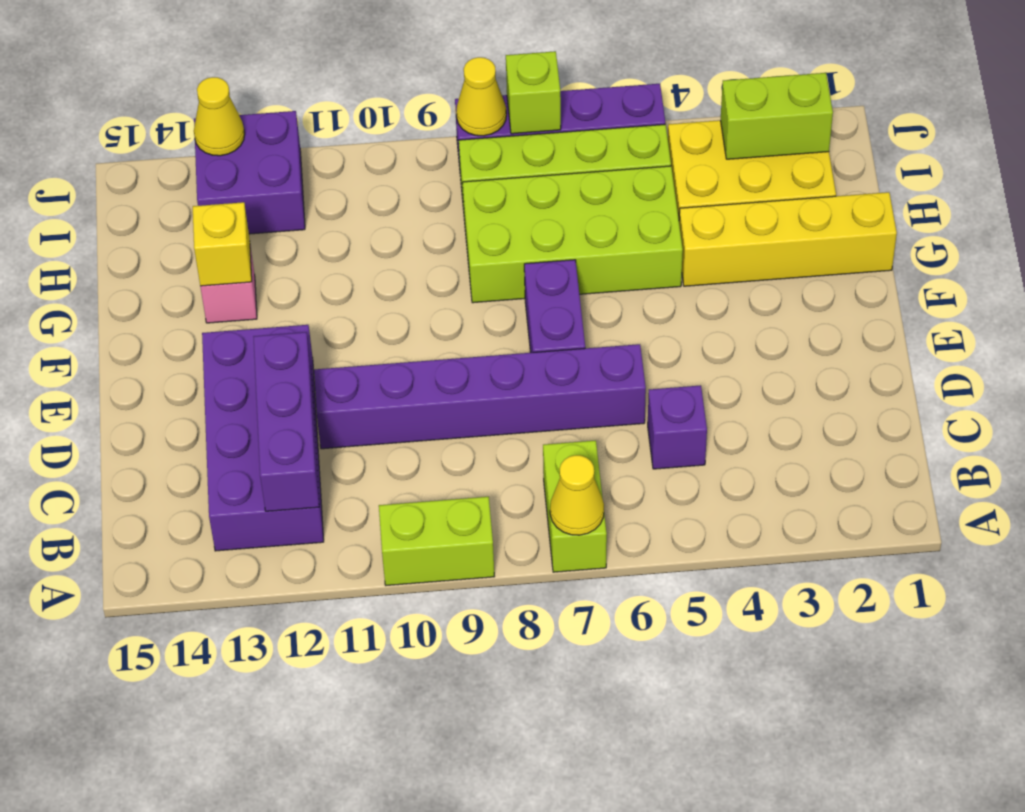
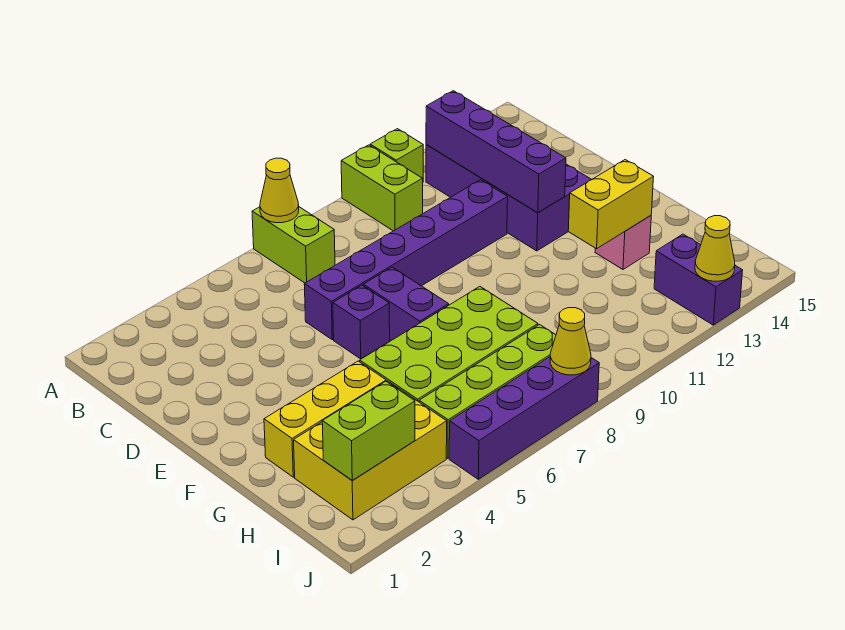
lime 1x2 brick [379,497,495,585] -> lime 1x2 brick turned to [341,145,423,231]
purple 1x3 brick [253,332,319,511] -> purple 1x4 brick [426,91,566,213]
purple 1x1 brick [648,385,707,469] -> purple 1x1 brick moved to [333,285,390,359]
yellow 1x4 brick [679,192,897,286] -> yellow 1x3 brick [264,361,386,477]
yellow 1x1 brick [193,202,252,286] -> yellow 1x2 brick [568,160,654,249]
purple 2x2 brick [194,111,305,234] -> purple 1x2 brick [654,234,743,325]
lime 1x1 brick [506,51,561,134] -> lime 1x1 brick moved to [370,129,423,178]

